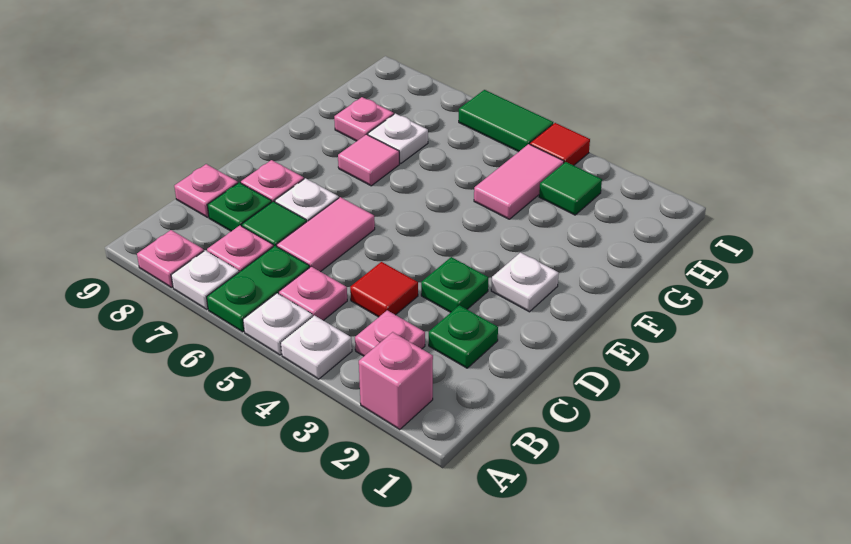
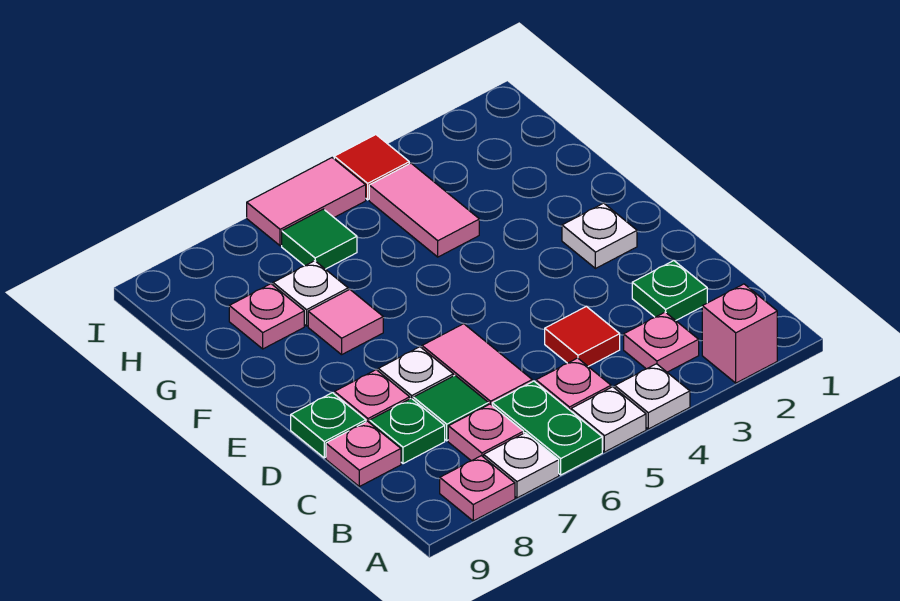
green 1x1 plate [421,257,489,312] -> green 1x1 plate moved to [291,393,366,458]
green 1x1 tile [539,162,602,215] -> green 1x1 tile moved to [282,209,357,269]
green 1x2 tile [459,90,553,152] -> pink 1x2 tile [247,158,366,246]

